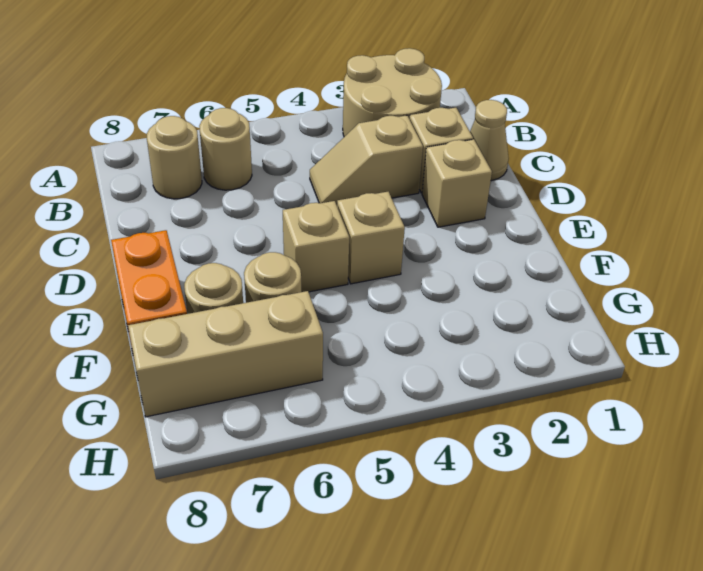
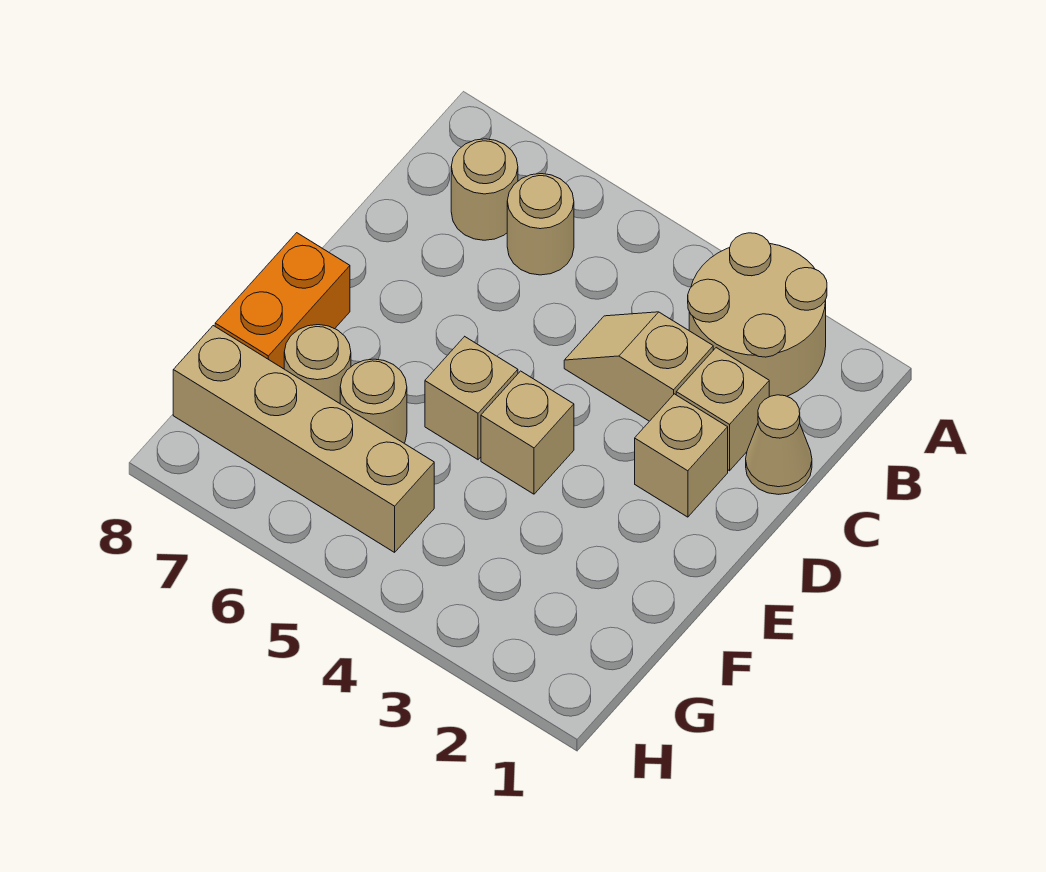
tan 1x3 brick [128,291,323,417] -> tan 1x4 brick [173,326,434,552]

